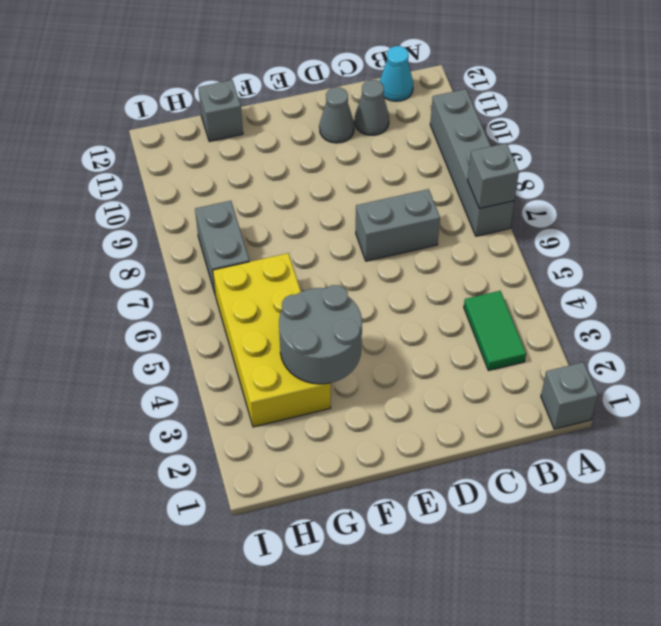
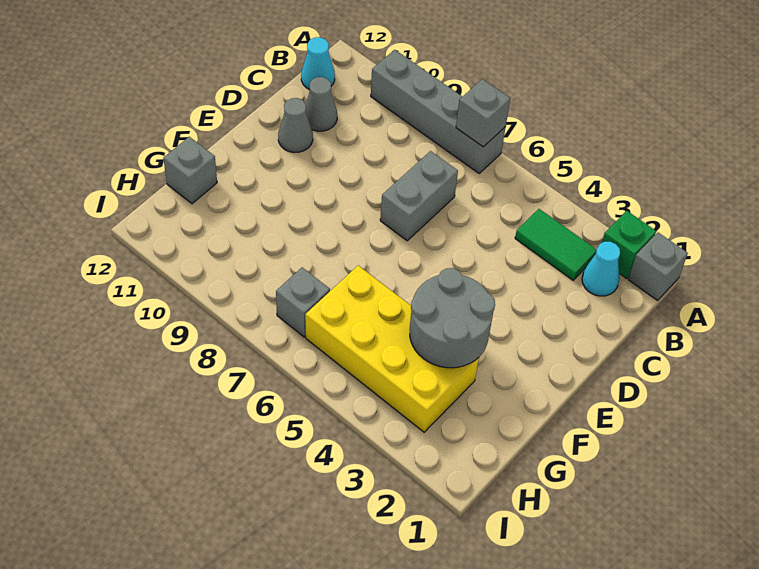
none -> green 1x1 brick [602,211,656,279]
none -> cyan 1x1 cone [582,242,620,296]
grey 1x2 brick [195,201,249,293] -> grey 1x1 brick [276,268,330,337]

